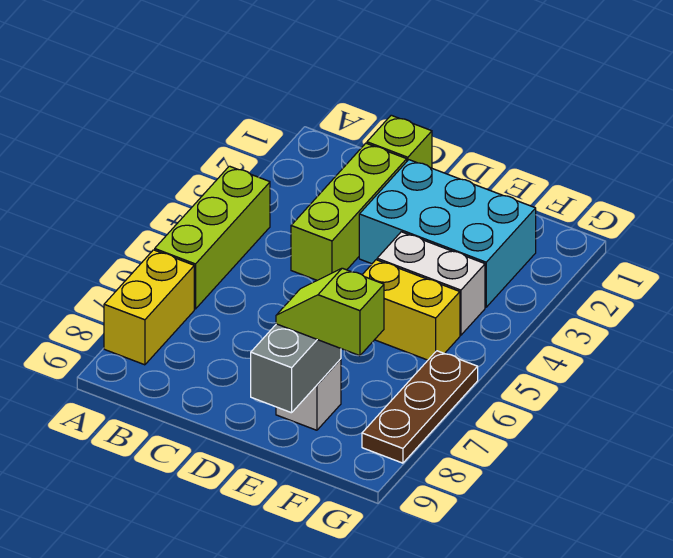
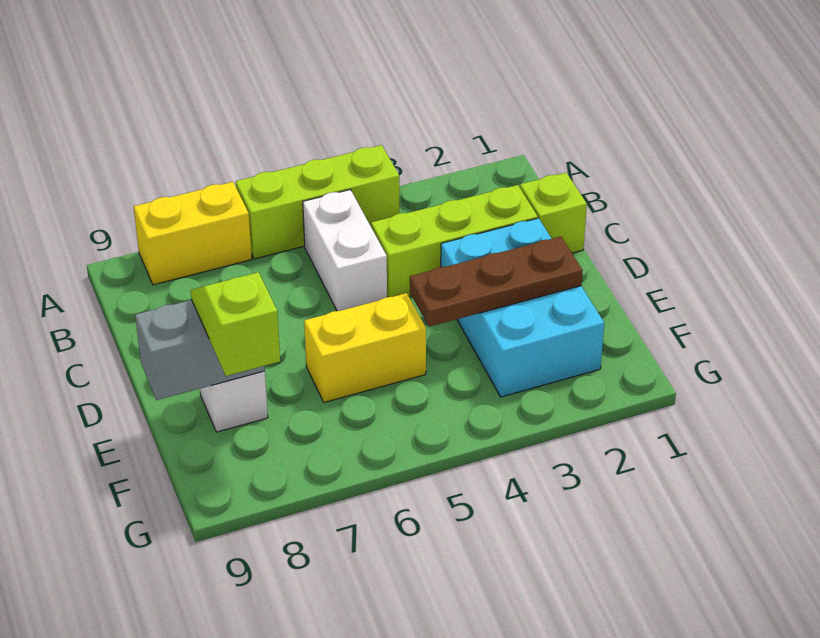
white 1x2 brick [377,232,485,335] -> white 1x2 brick moved to [303,190,387,311]
yellow 1x2 brick [362,260,460,360] -> yellow 1x2 brick turned to [304,293,426,402]
brown 1x3 plate [362,351,478,463] -> brown 1x3 plate moved to [410,237,583,327]

